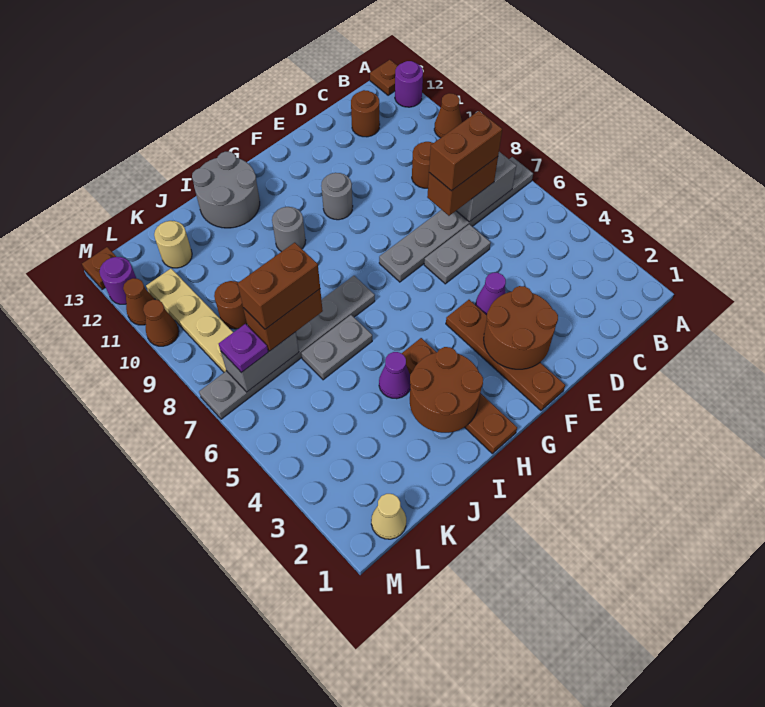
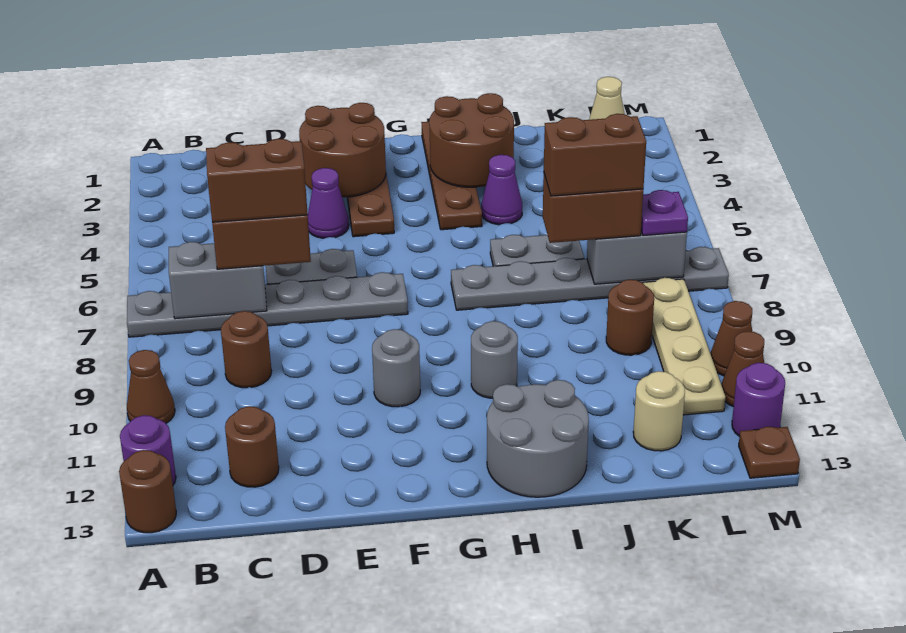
brown 1x1 plate [370,60,398,95] -> brown 1x1 round brick [119,450,176,533]

